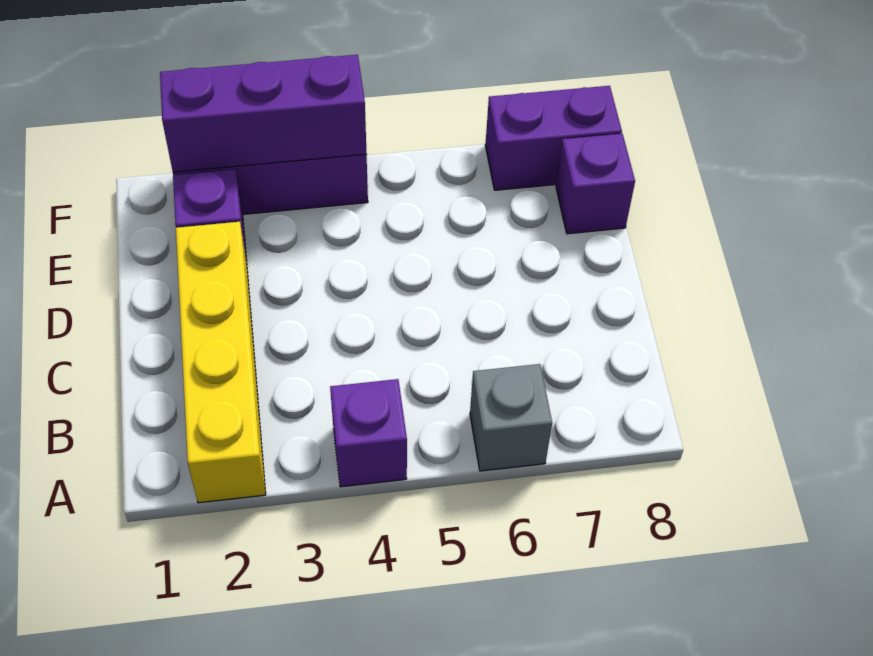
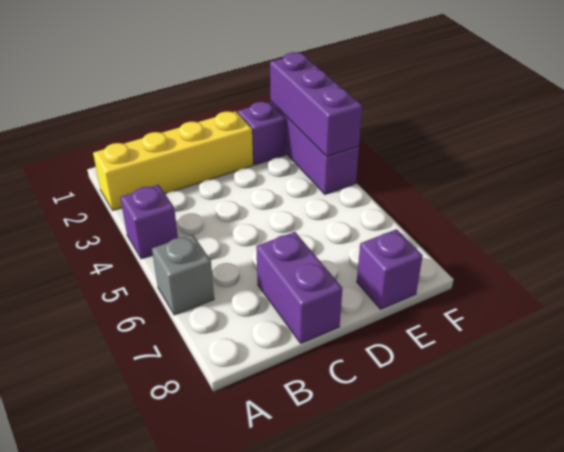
purple 1x2 brick [485,86,622,190] -> purple 1x2 brick moved to [256,232,342,343]

